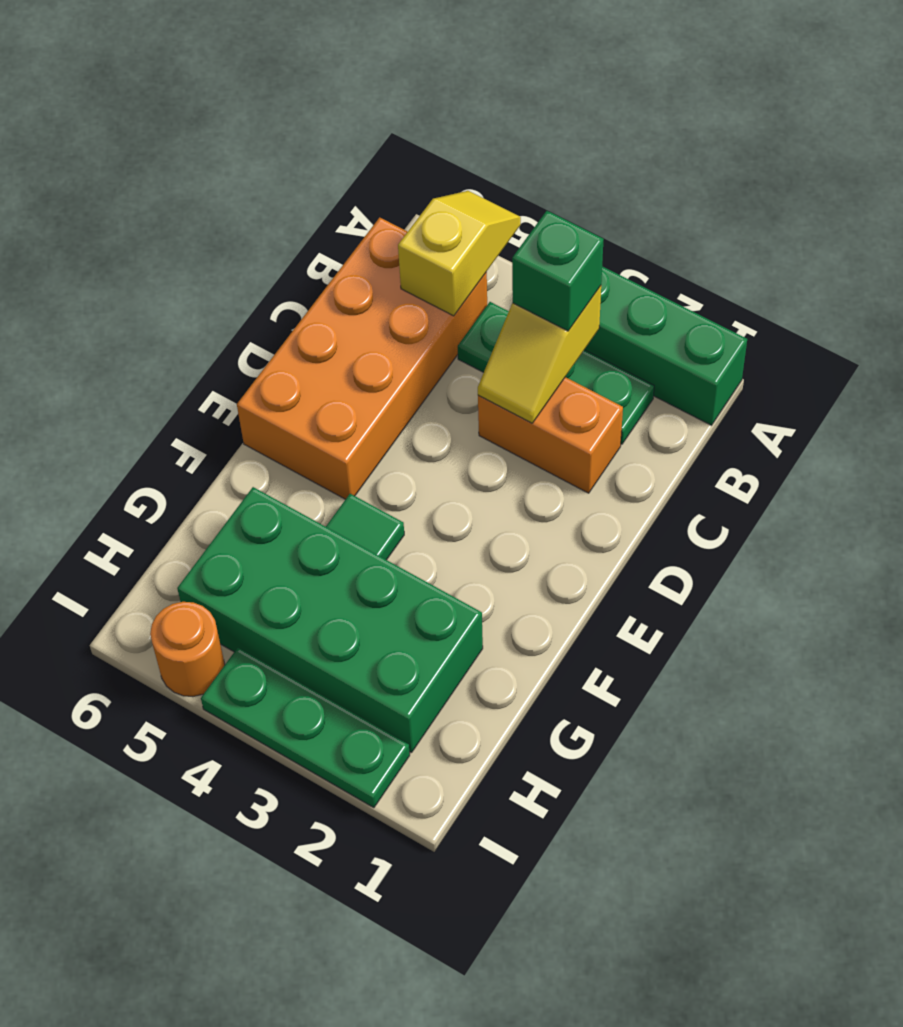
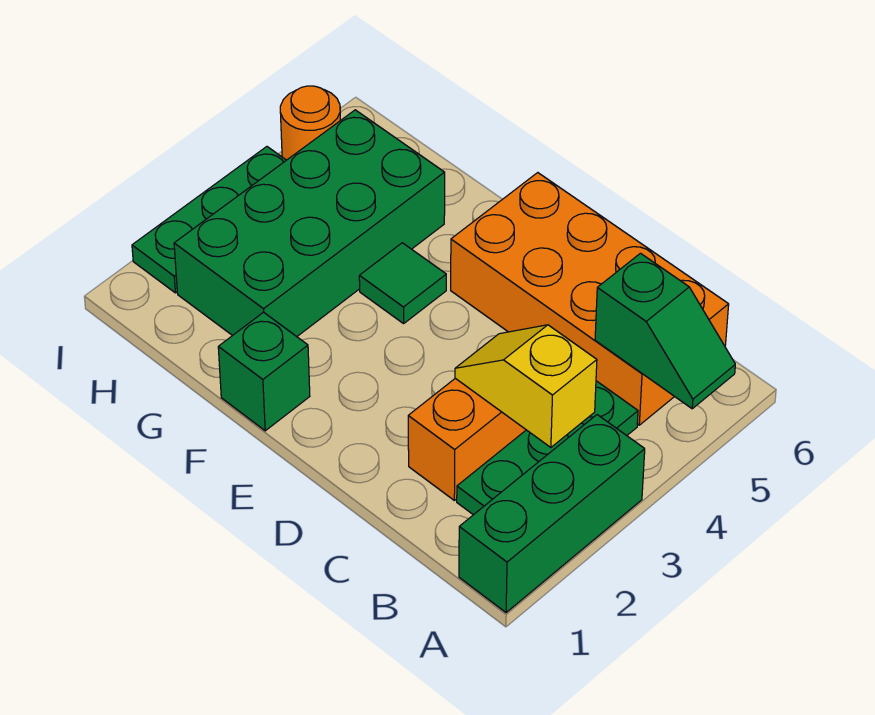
yellow 1x2 slope [398,191,521,316] -> green 1x2 slope [595,253,735,409]
green 1x1 brick [512,211,604,331] -> green 1x1 brick moved to [218,312,310,431]

